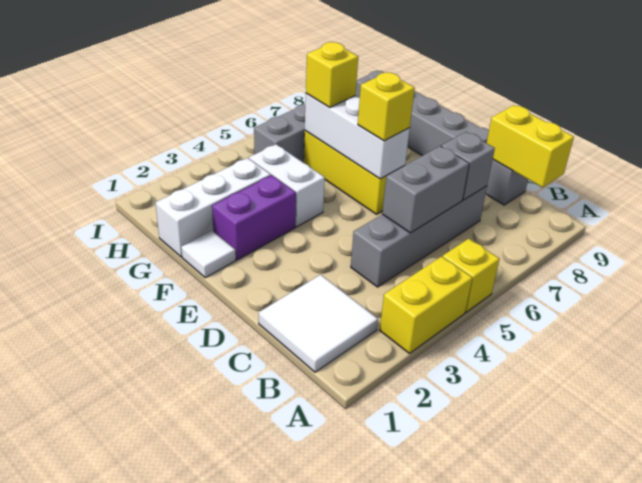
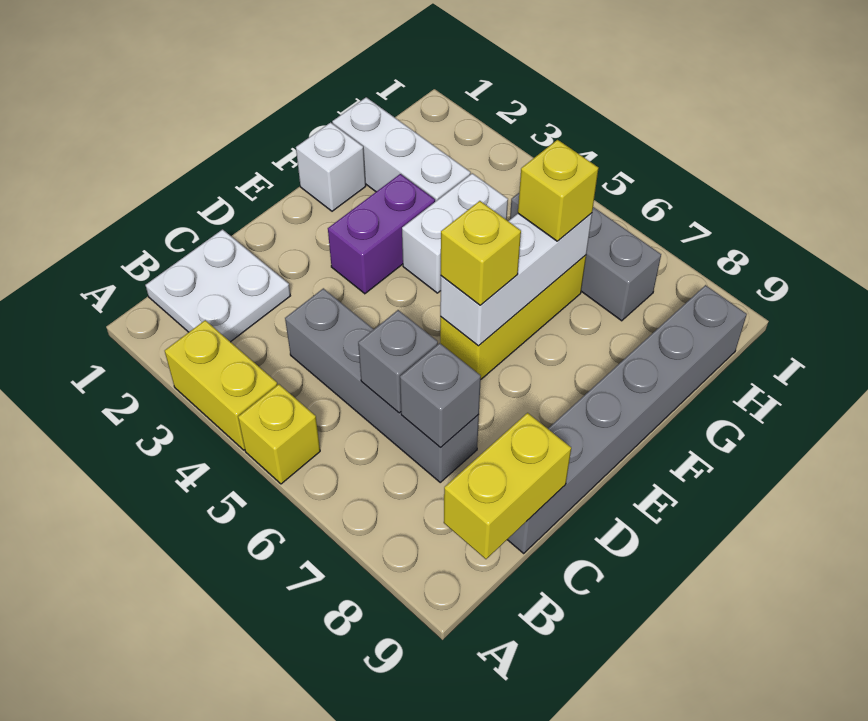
white 2x2 tile [259,275,378,372] -> white 2x2 plate [145,229,290,342]
grey 1x2 brick [382,146,469,233] -> grey 1x1 brick [358,310,438,413]
white 1x1 tile [181,231,236,278] -> white 1x1 brick [296,122,366,211]
purple 1x2 brick [212,175,296,260] -> purple 1x2 brick turned to [328,174,435,294]

